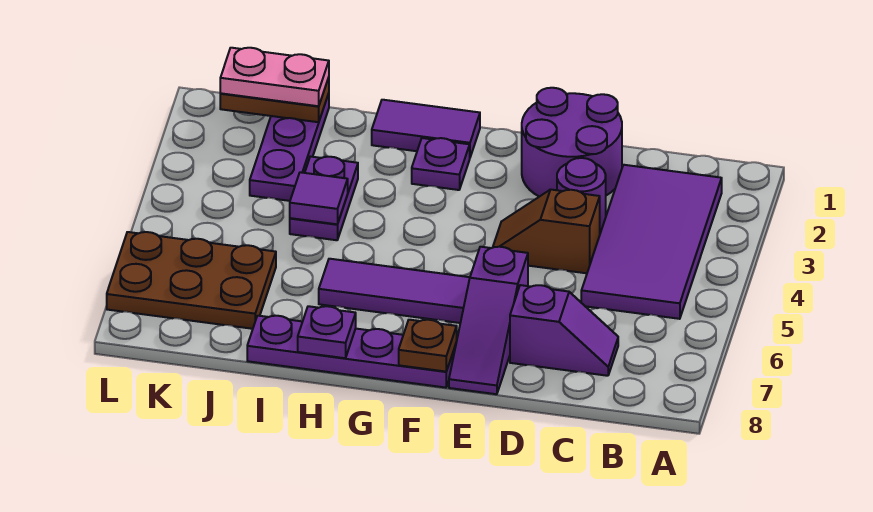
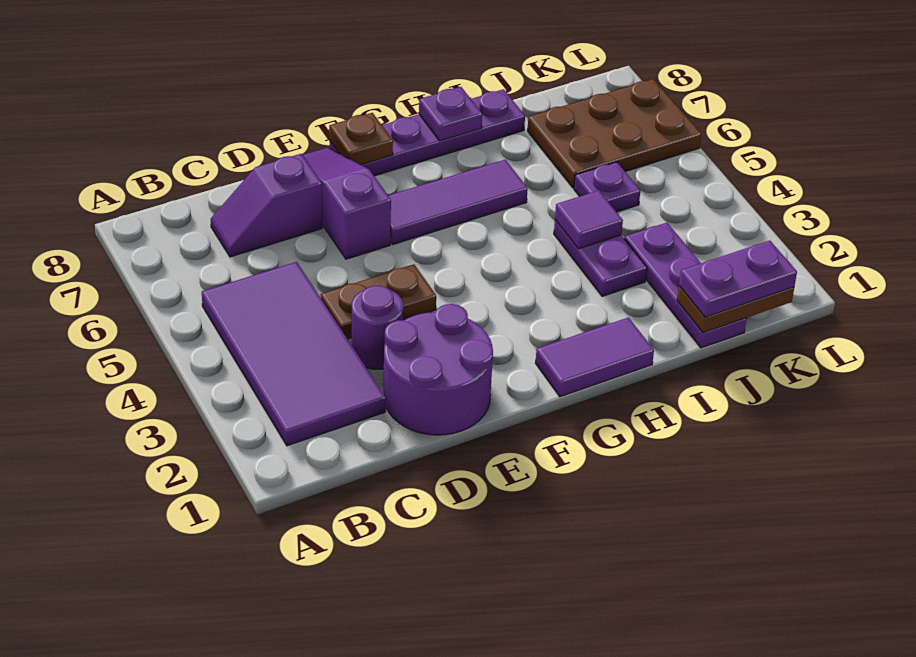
brown 1x2 slope [493,190,600,273] -> brown 1x2 plate [321,264,436,339]
purple 1x1 plate [412,138,470,190] -> purple 1x1 plate moved to [574,162,640,212]
pink 1x2 plate [220,48,329,106] -> purple 1x2 plate [679,241,797,317]

